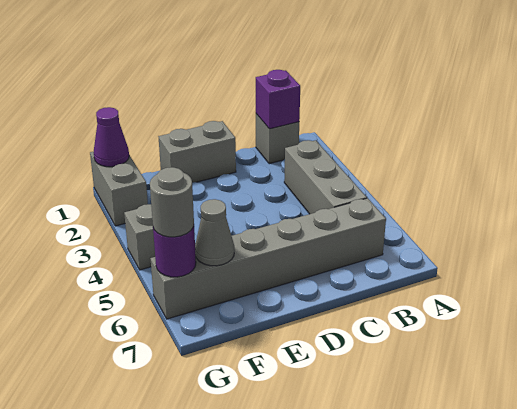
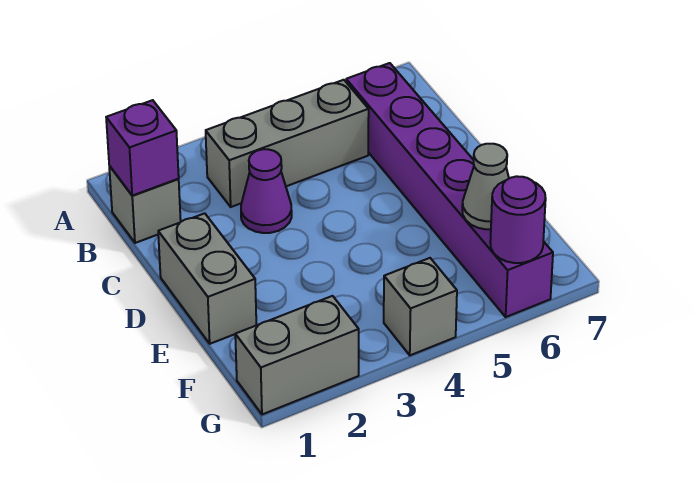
grey 1x6 brick [151,198,386,319] -> purple 1x6 brick [346,63,553,317]
purple 1x1 cone [94,107,129,167] -> purple 1x1 cone moved to [241,149,292,233]
grey 1x1 round brick [150,167,194,237] -> none

